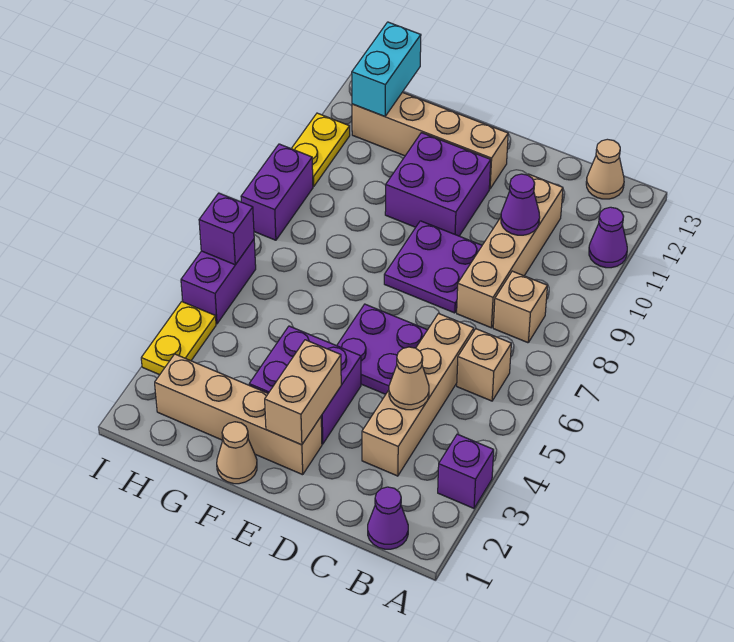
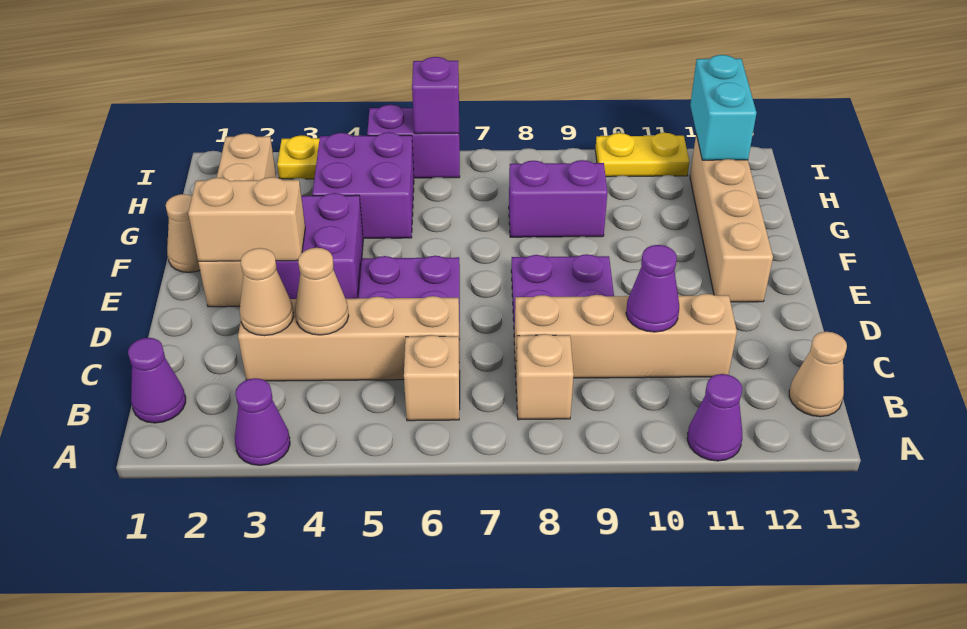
purple 1x1 brick [438,434,494,508] -> purple 1x1 cone [235,378,290,465]
none -> tan 1x1 cone [240,248,294,336]
purple 2x2 brick [385,133,491,236] -> purple 2x2 brick moved to [312,132,414,238]
cyan 1x2 brick [352,22,421,116] -> cyan 1x2 brick turned to [690,55,756,160]
purple 1x2 brick [241,144,313,240] -> purple 1x2 brick moved to [509,160,608,237]

